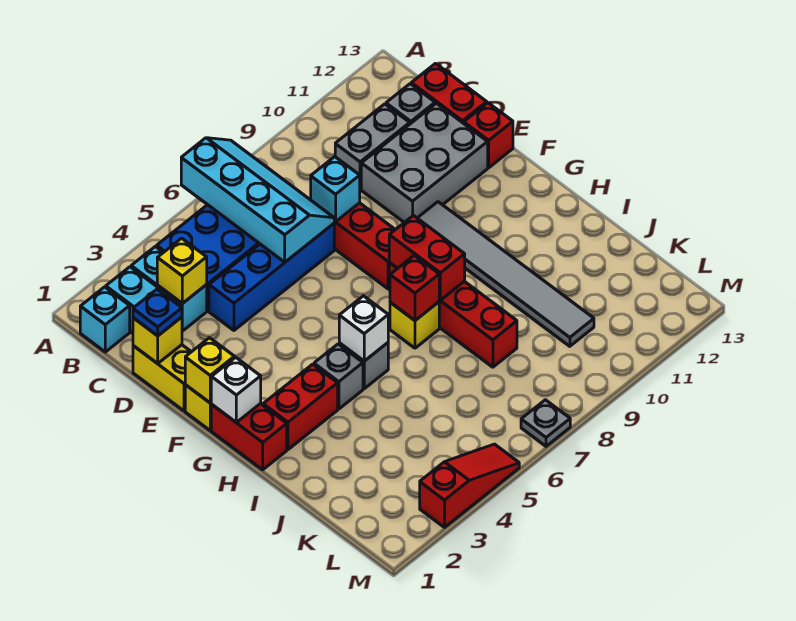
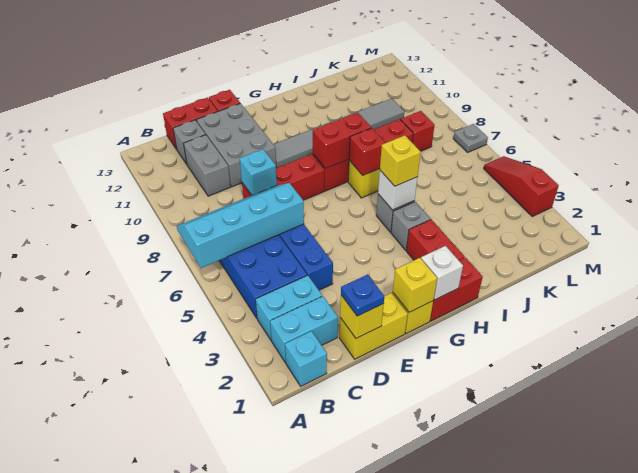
yellow 1x1 brick [157,238,207,304] -> yellow 1x1 brick moved to [380,135,421,186]
none -> red 1x1 brick [401,111,435,151]

